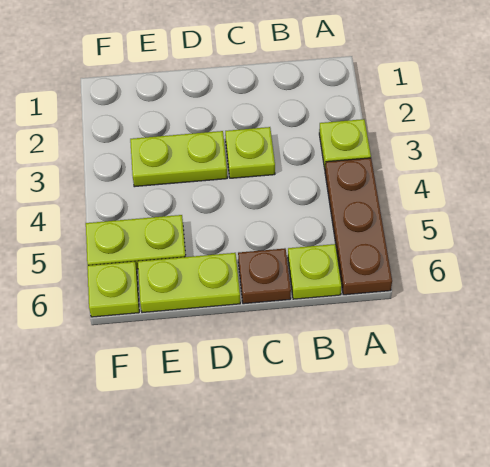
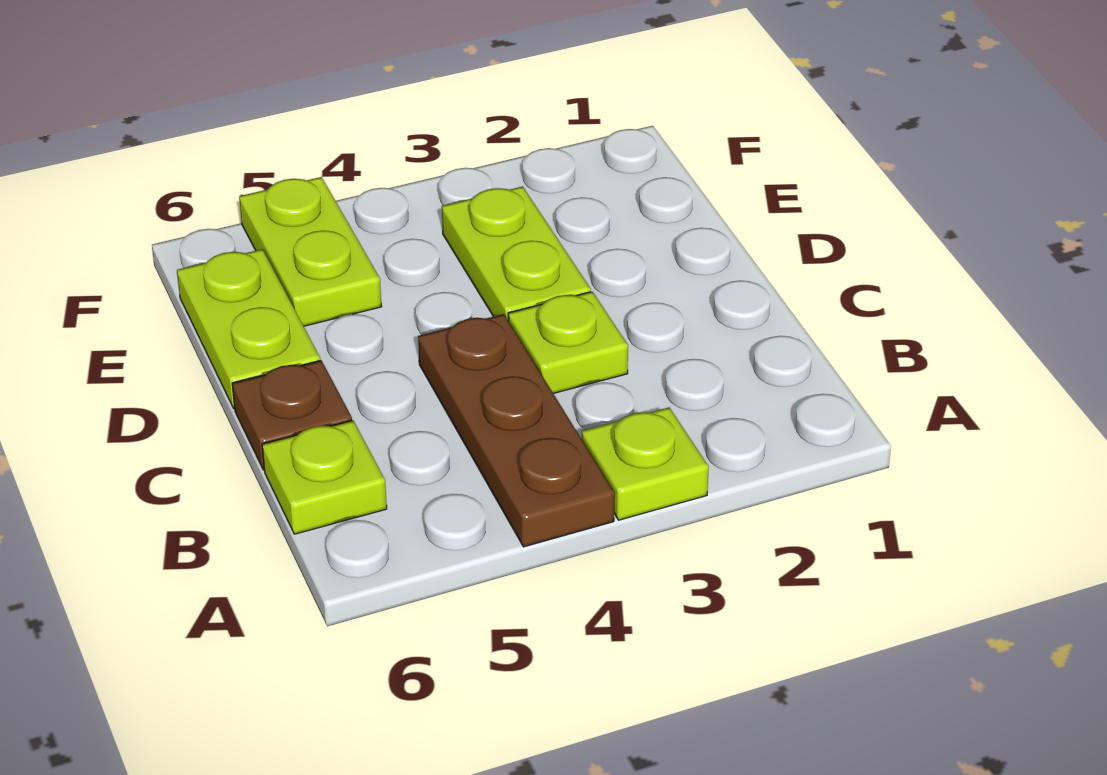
brown 1x3 plate [325,158,392,295] -> brown 1x3 plate turned to [418,314,615,547]
lime 1x1 plate [87,262,139,317] -> none

